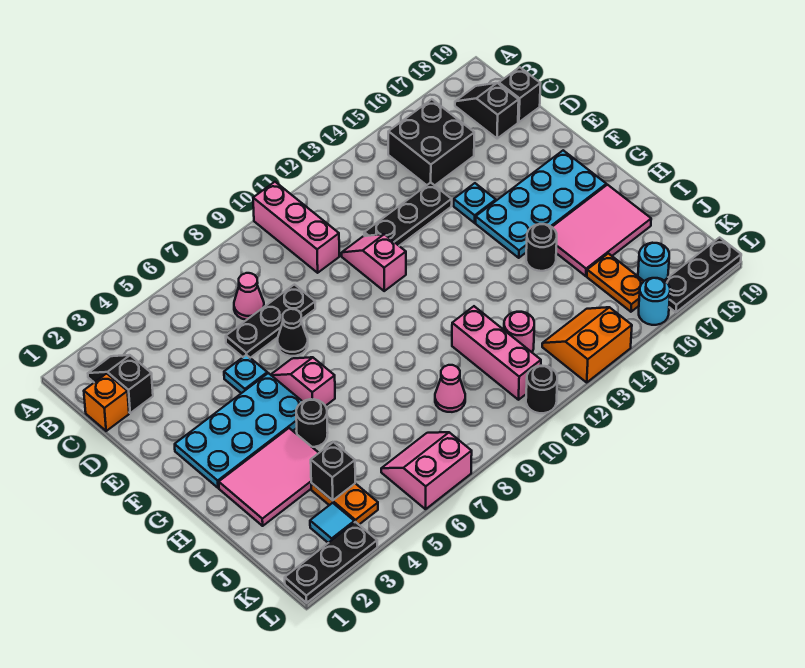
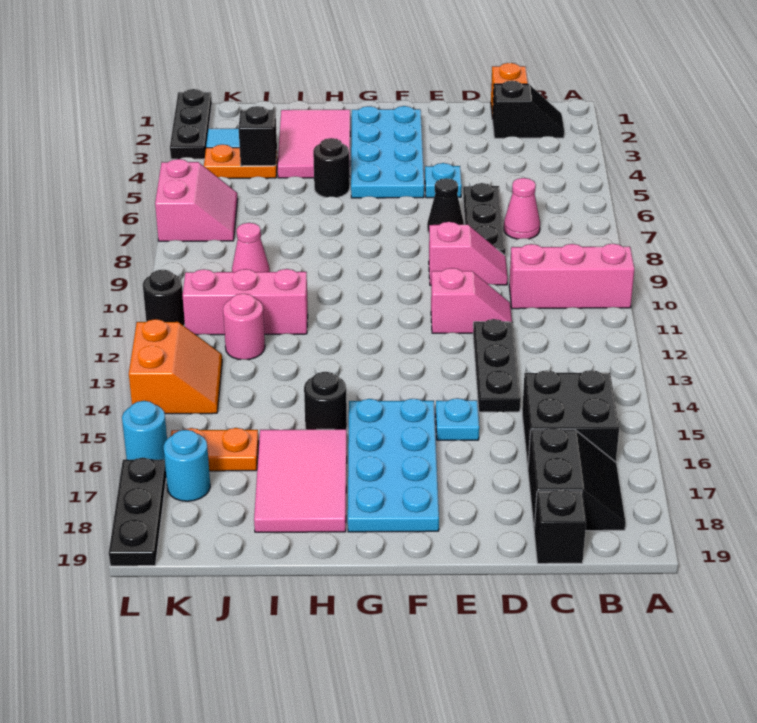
black 1x2 slope [455,83,519,139] -> black 2x2 slope [528,428,626,531]
pink 1x2 slope [271,357,335,406] -> pink 1x2 slope moved to [429,222,508,285]

